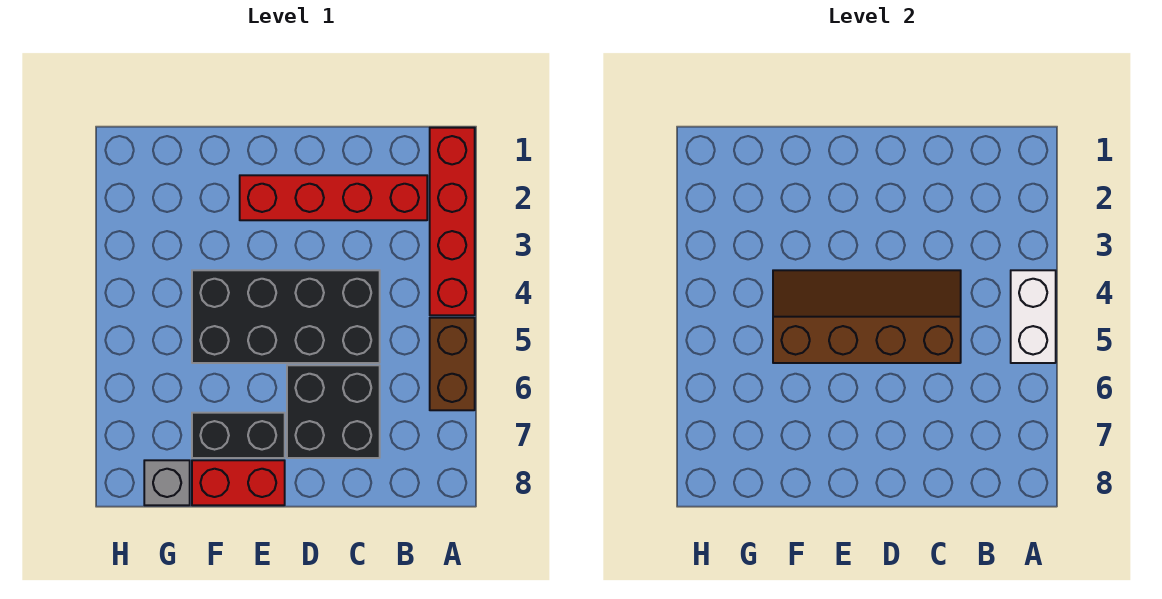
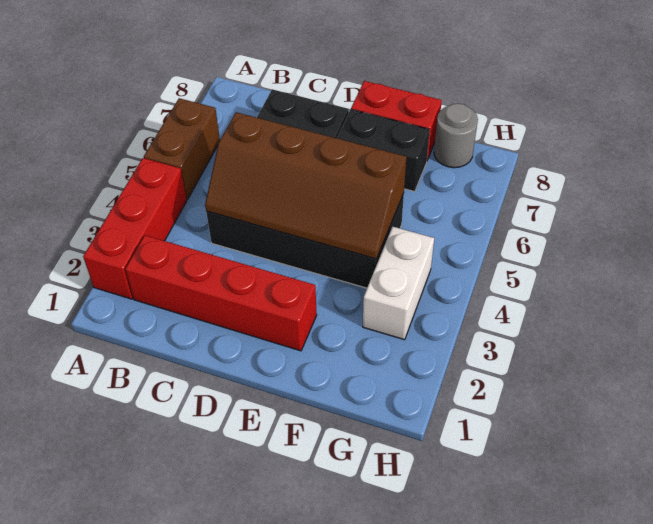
red 1x4 brick [430,128,475,315] -> red 1x3 brick [83,158,187,299]
white 1x2 brick [1011,270,1056,363] -> white 1x2 brick moved to [363,227,434,340]
grey 1x1 brick [144,460,190,505] -> grey 1x1 round brick [434,104,478,168]

